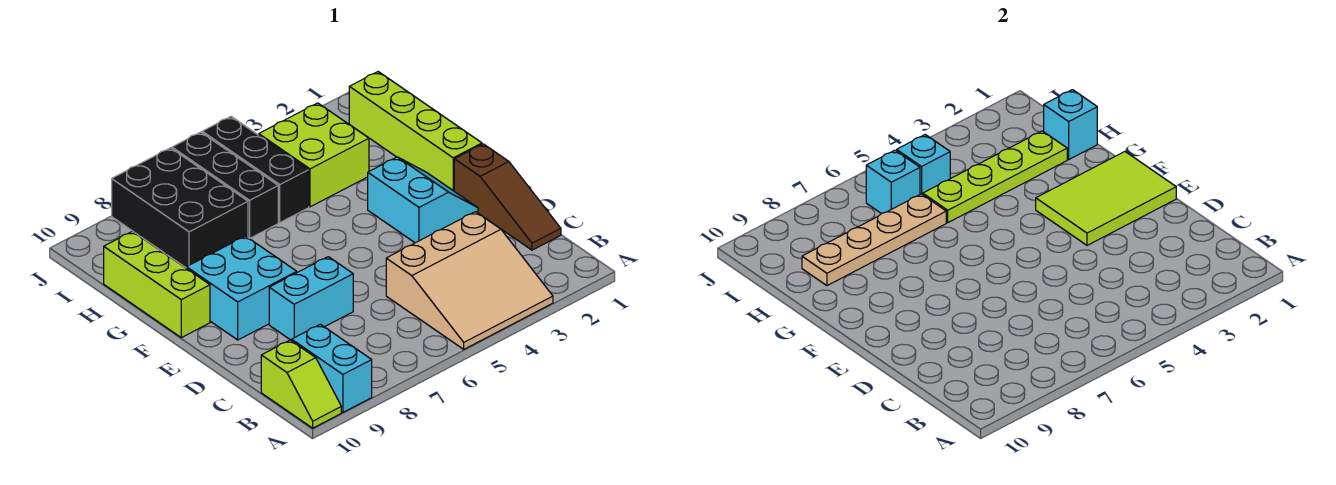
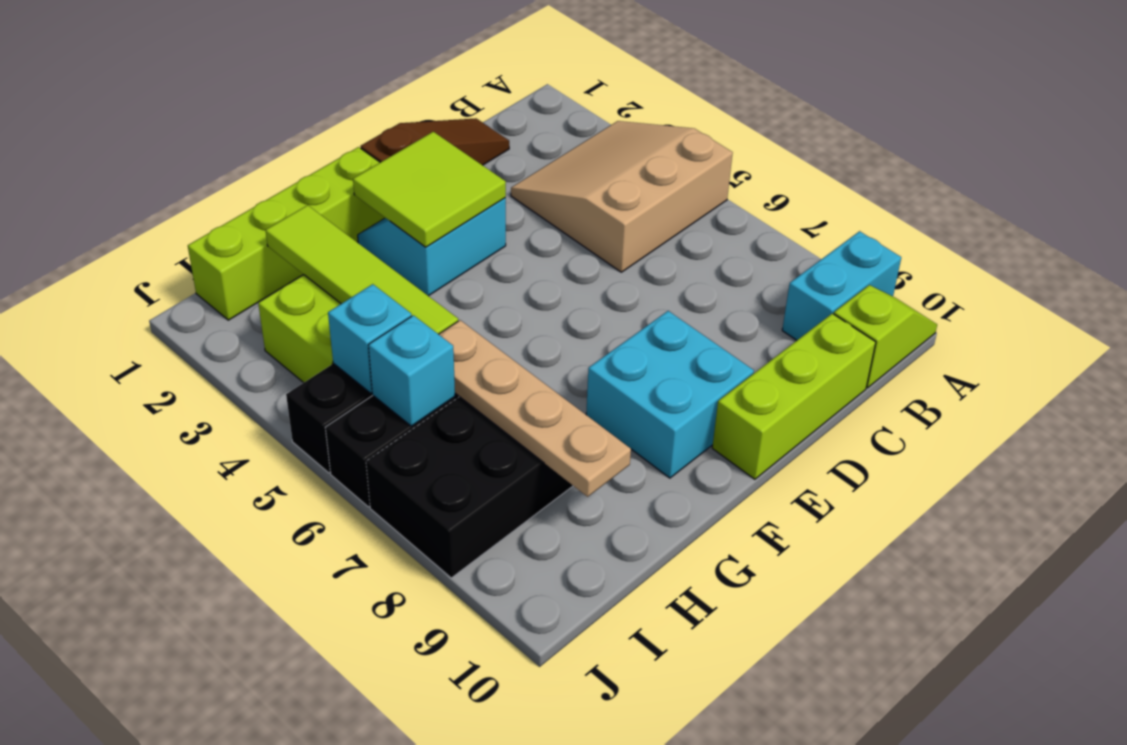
tan 3x3 slope [386,212,553,349] -> tan 3x3 slope turned to [511,121,733,272]
cyan 1x2 brick [269,257,353,341] -> none
lime 2x3 tile [1036,152,1176,245] -> lime 2x2 tile [353,132,506,247]
lime 1x3 brick [104,231,210,338] -> lime 1x3 brick moved to [712,313,876,479]
cyan 1x1 brick [1044,90,1097,159] -> none
lime 1x4 plate [923,131,1067,222] -> lime 1x4 tile [265,205,458,334]

